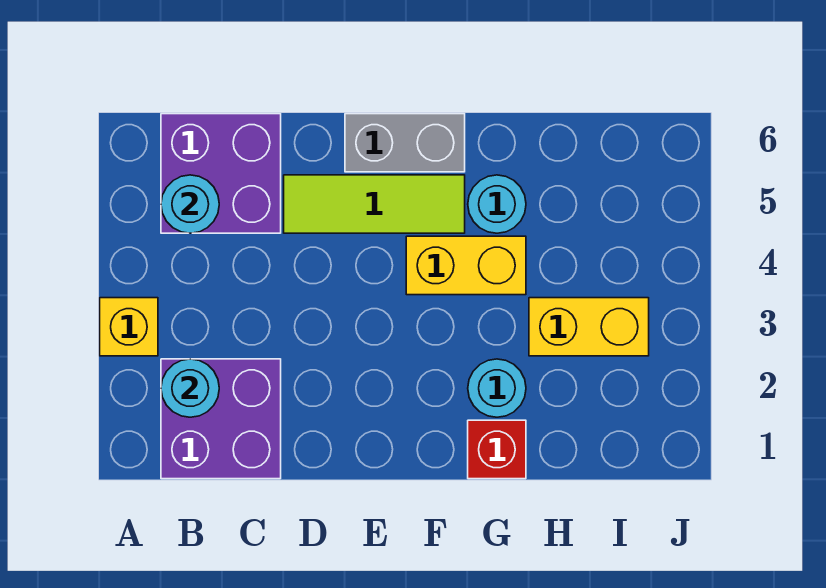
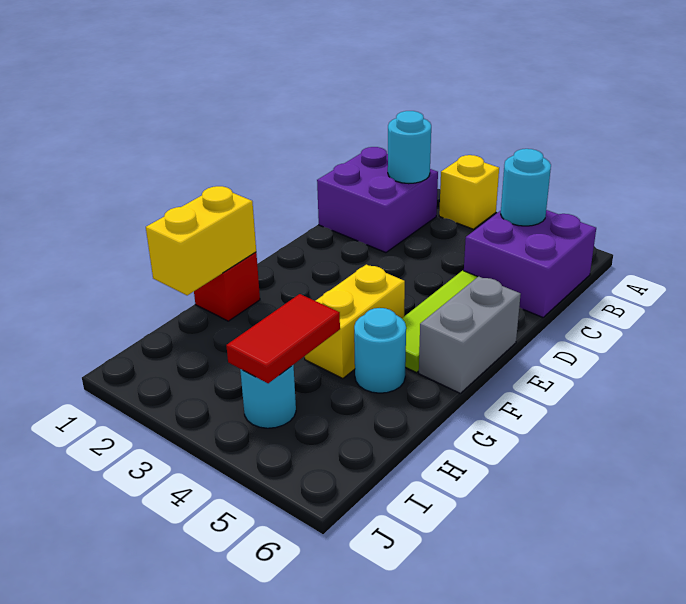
cyan 1x1 round brick [468,359,526,417] -> cyan 1x1 round brick moved to [240,365,296,428]
yellow 1x2 brick [529,298,649,356] -> yellow 1x2 brick moved to [146,186,256,295]
none -> red 1x2 tile [226,294,340,383]

